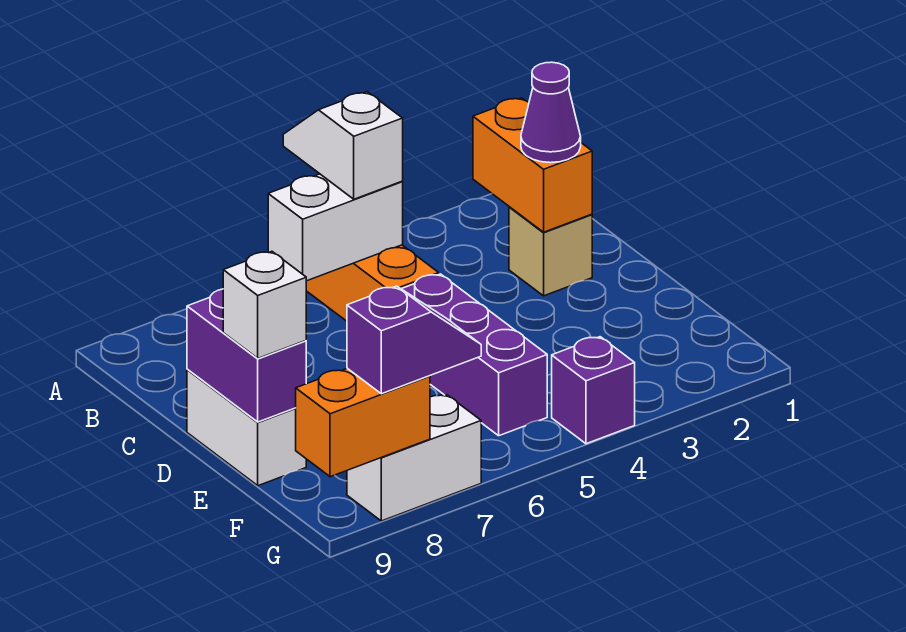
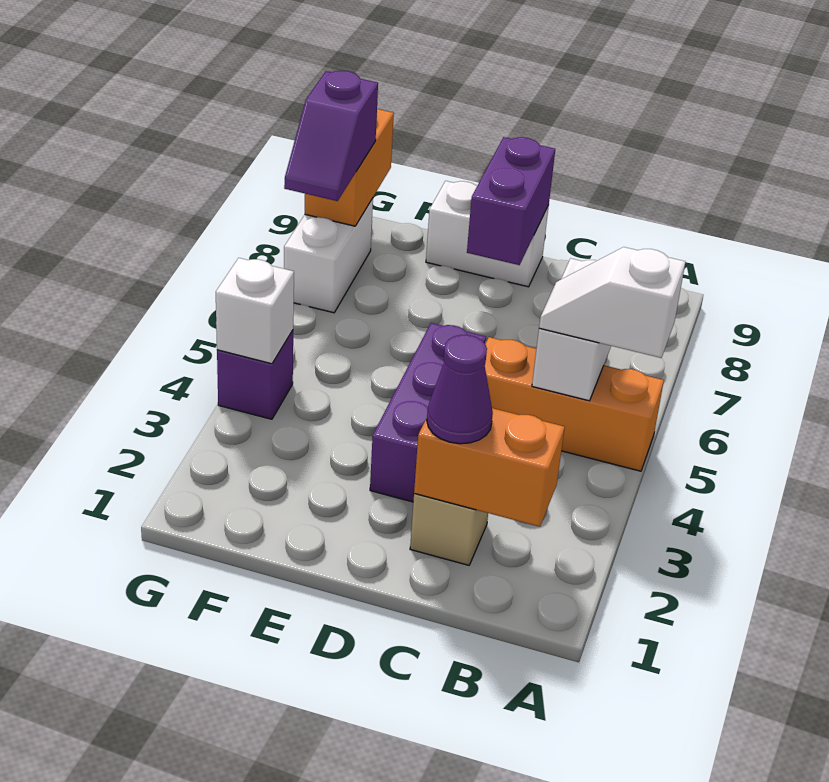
white 1x2 slope [283,92,403,199] -> white 1x2 slope turned to [539,247,685,358]
purple 1x3 brick [402,274,547,436] -> purple 1x3 brick turned to [370,323,486,502]
purple 1x2 brick [187,289,306,422] -> purple 1x2 brick turned to [467,137,555,265]
white 1x1 brick [223,251,306,358] -> white 1x1 brick moved to [216,258,294,364]

